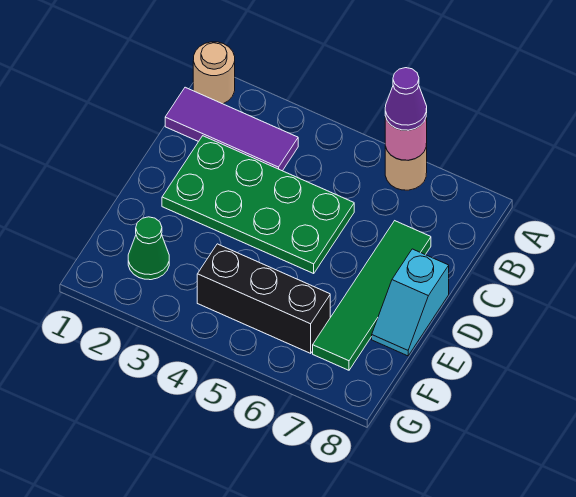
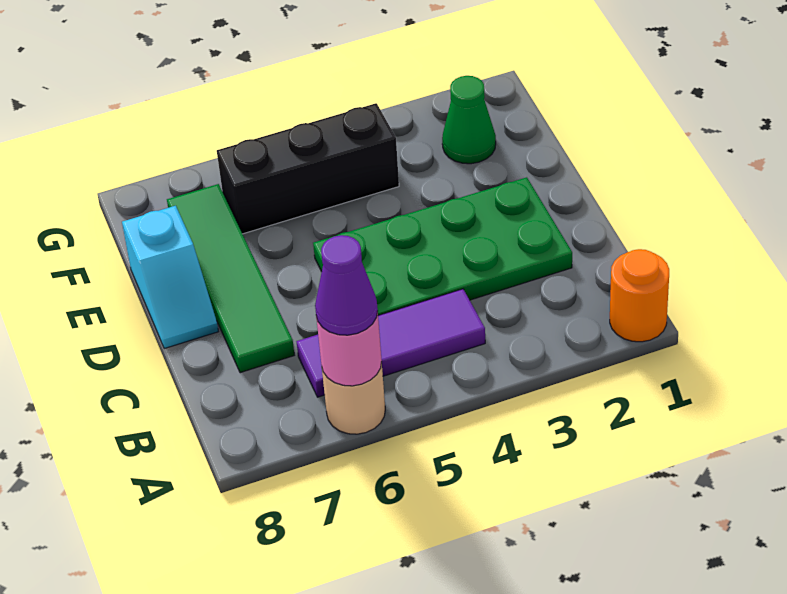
tan 1x1 round brick [193,42,235,104] -> orange 1x1 round brick [610,249,669,342]
purple 1x3 tile [165,87,298,171] -> purple 1x3 tile moved to [297,289,485,397]
cyan 1x2 slope [372,249,449,356] -> cyan 1x2 slope turned to [122,206,218,348]

